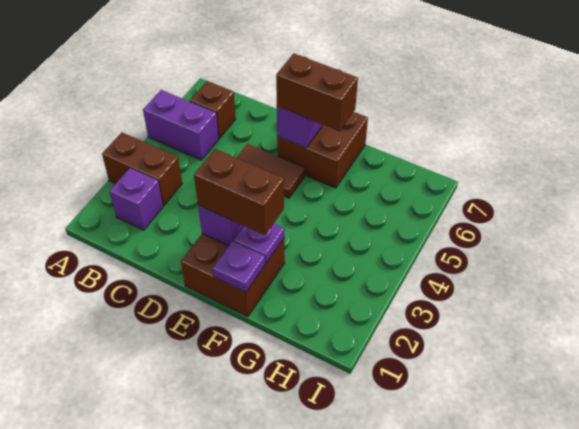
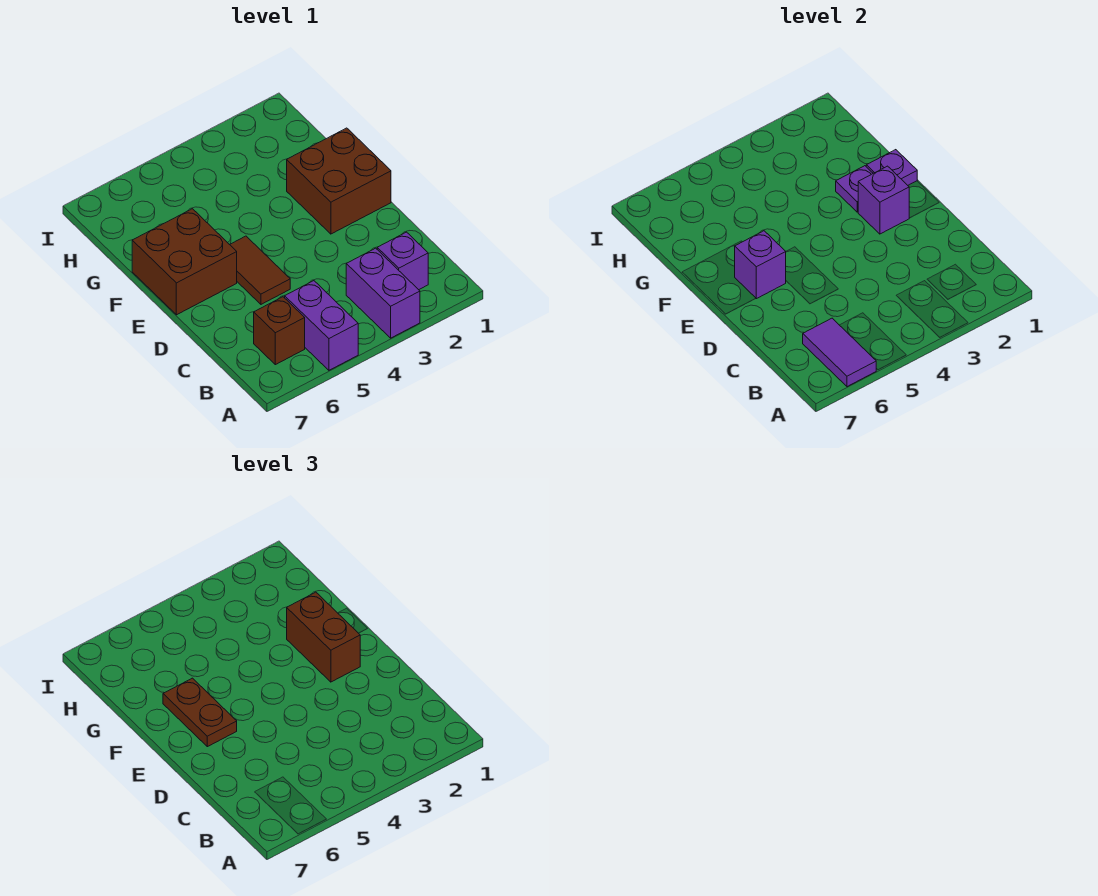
brown 1x2 brick [102,132,182,206] -> purple 1x2 brick [346,248,420,338]
none -> purple 1x2 tile [803,318,876,387]
brown 1x2 brick [276,54,358,131] -> brown 1x2 plate [163,678,237,747]

